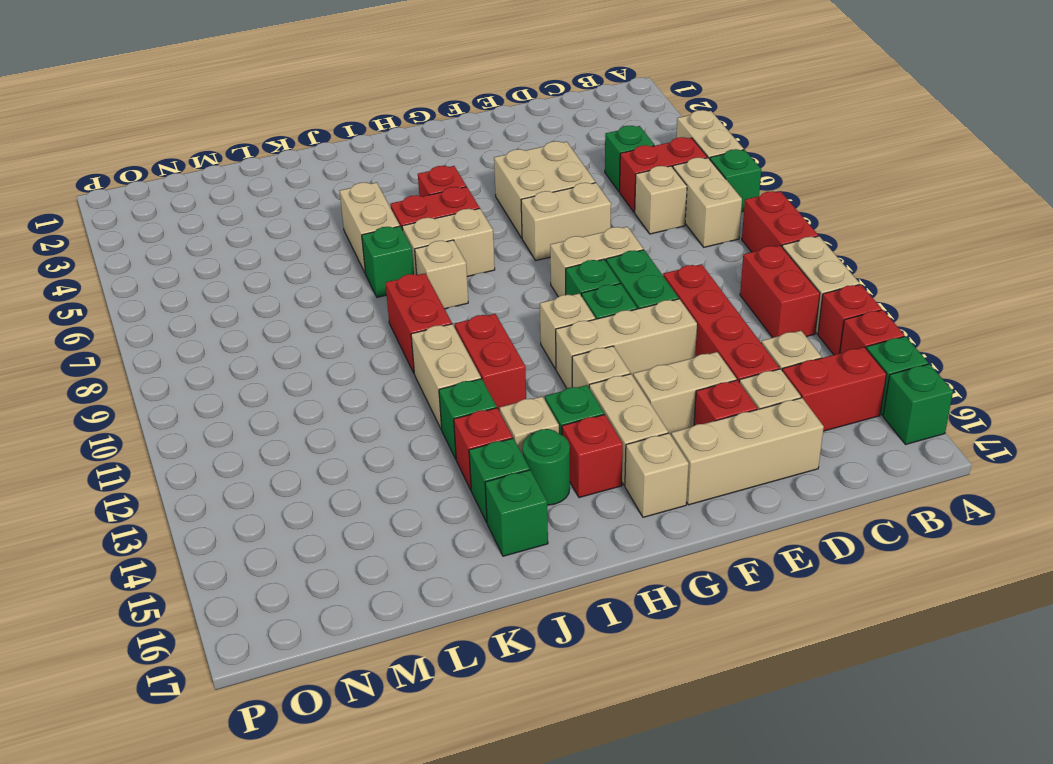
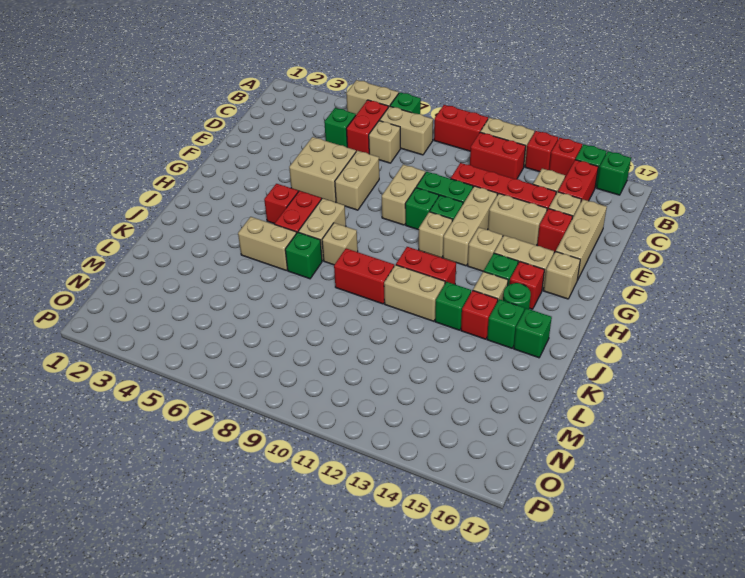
tan 1x2 brick [633,352,737,435] -> tan 1x2 brick turned to [488,194,547,245]

